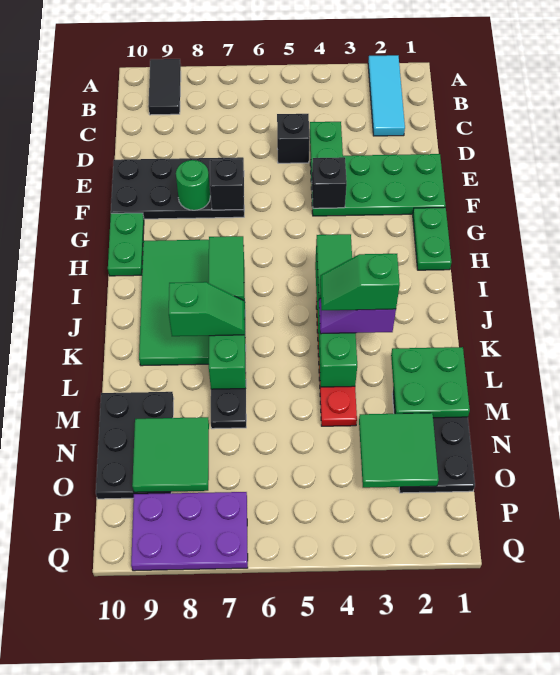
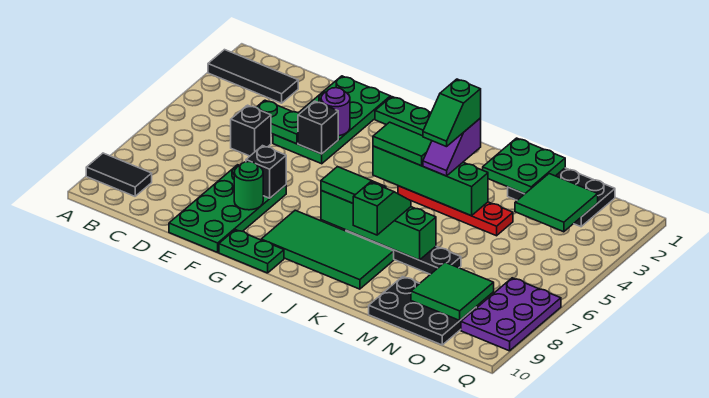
cyan 1x3 tile [368,55,405,136] -> black 1x3 tile [208,50,298,103]
black 2x4 plate [111,157,244,219] -> green 2x4 plate [169,165,286,252]
none -> purple 1x1 round brick [321,88,350,136]

